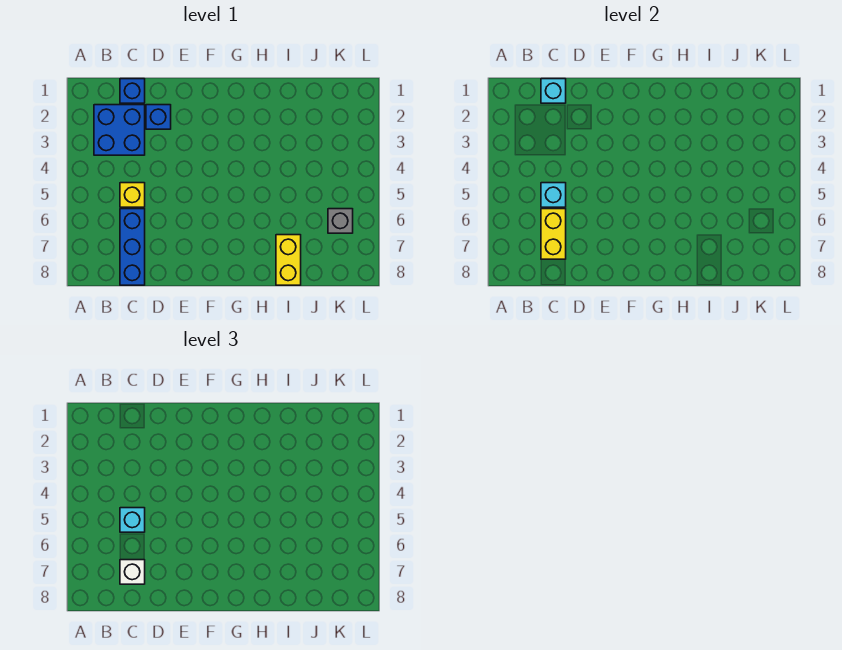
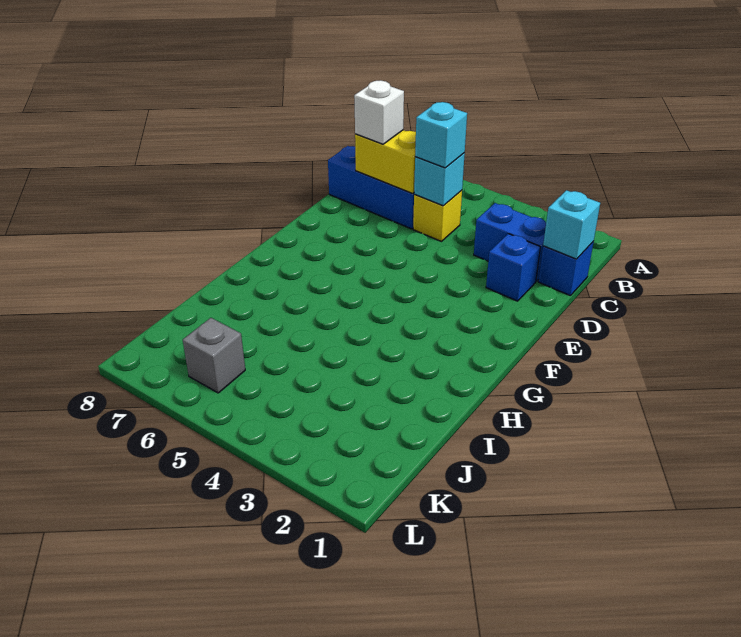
blue 2x2 brick [94,105,145,155] -> blue 1x2 brick [474,203,546,281]
yellow 1x2 brick [276,235,301,285] -> none

